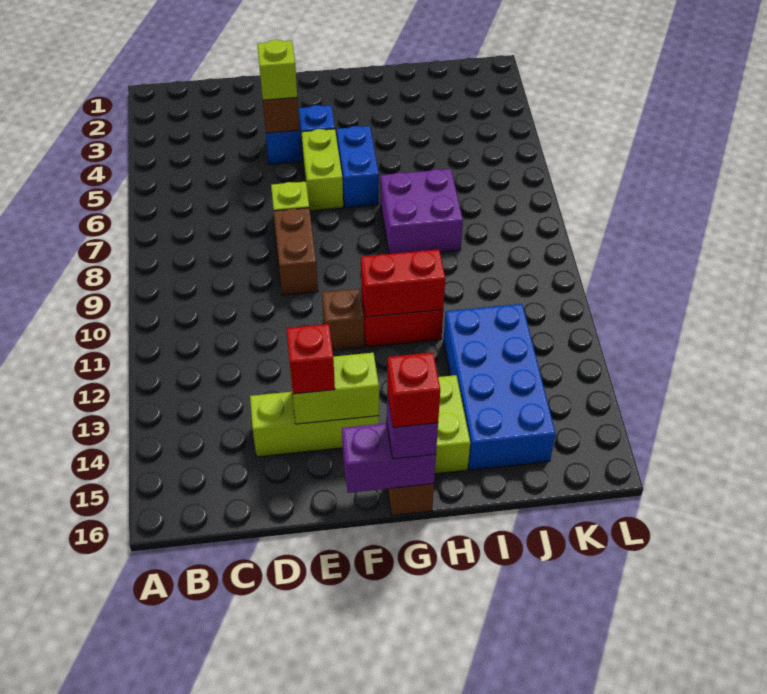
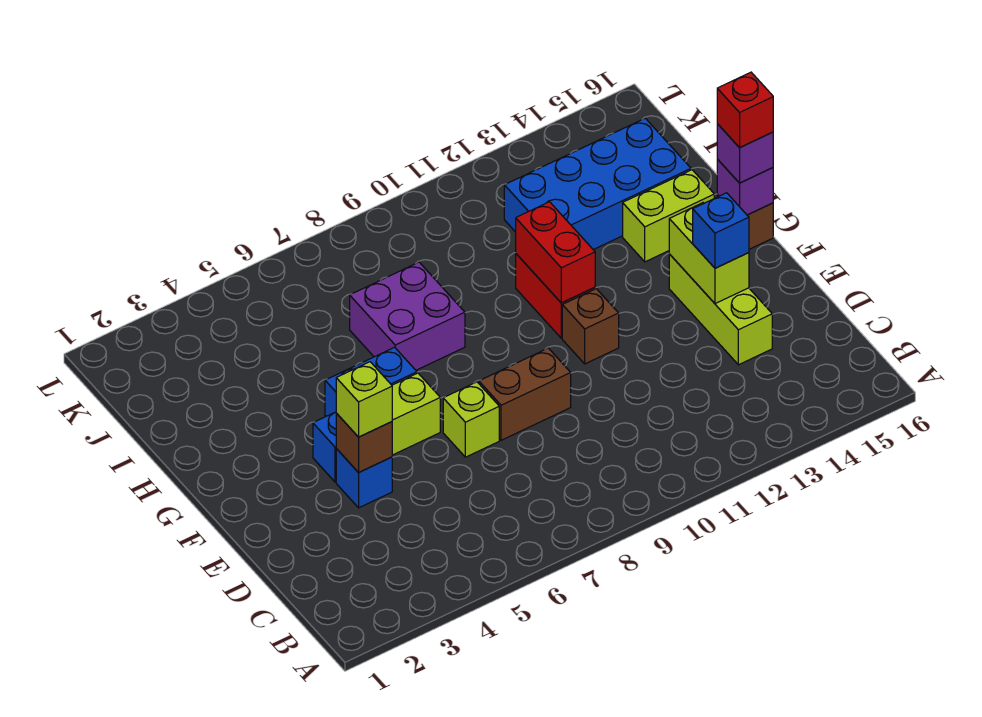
red 1x1 brick [286,324,335,394] -> blue 1x1 brick [693,193,749,268]
purple 1x2 brick [342,423,436,493] -> purple 1x1 brick [717,159,773,215]

